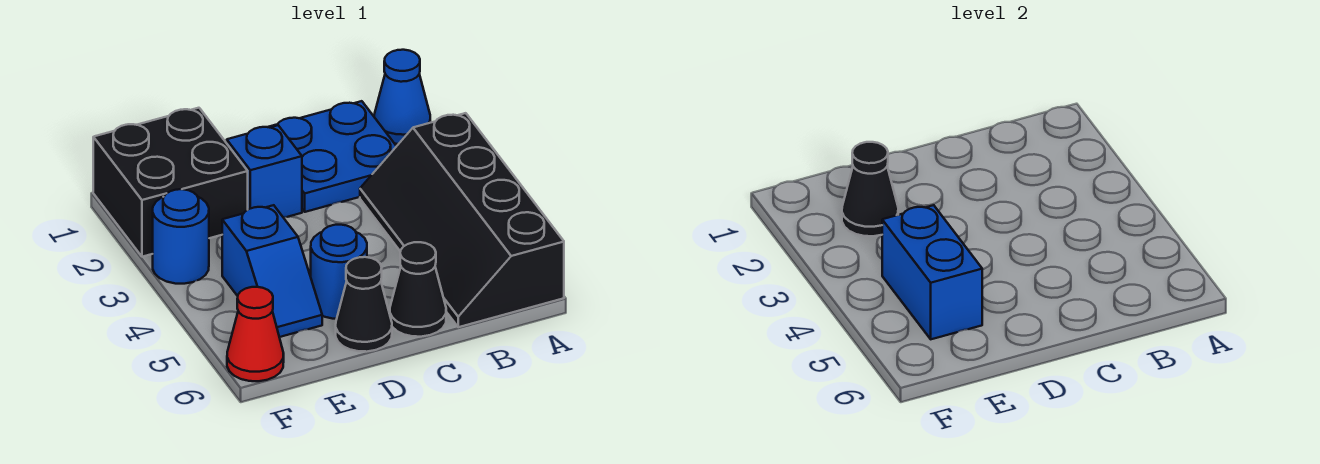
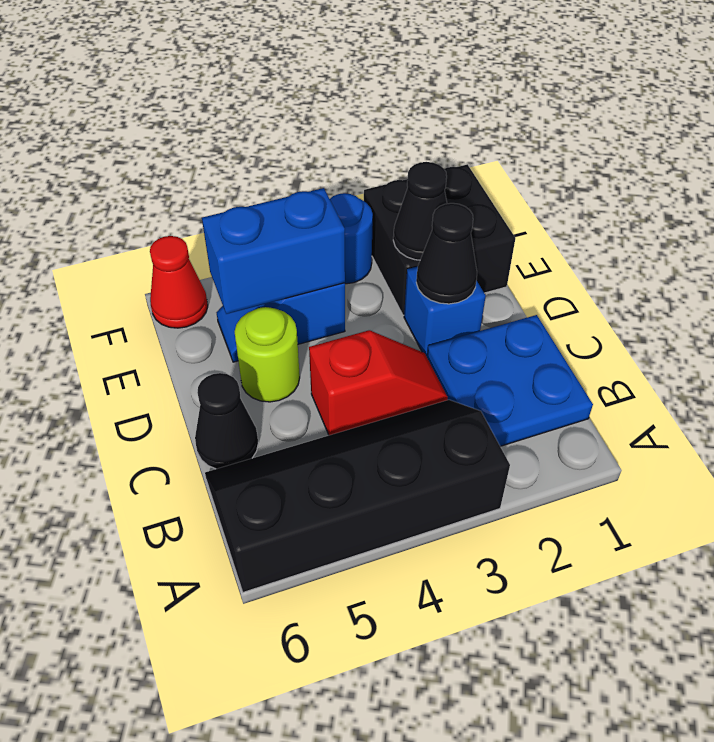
blue 1x1 cone [374,50,430,144] -> none
none -> red 1x2 slope [309,330,448,435]
blue 1x1 round brick [311,225,367,319] -> lime 1x1 round brick [235,307,300,402]
black 1x1 cone [336,257,392,352] -> black 1x1 cone moved to [416,203,477,304]

